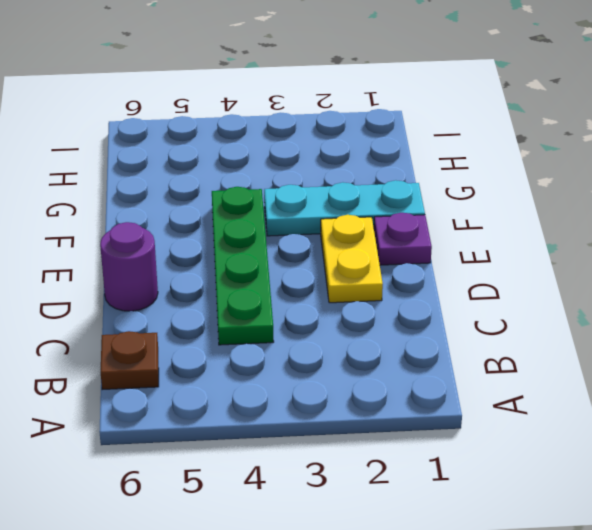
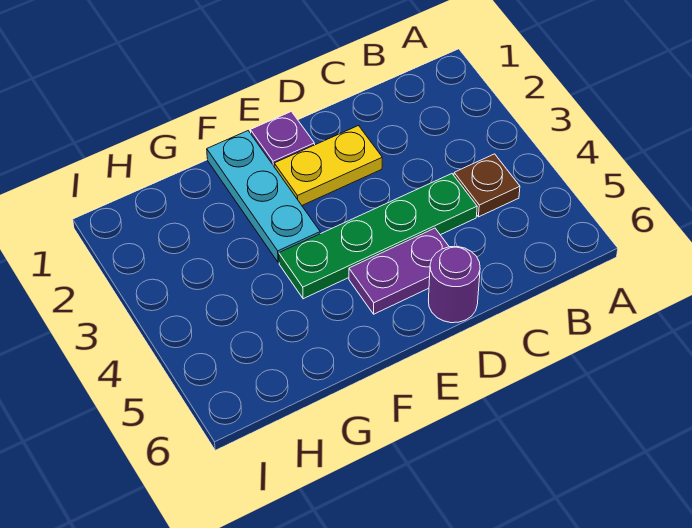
brown 1x1 plate [101,331,159,390] -> brown 1x1 plate moved to [454,154,520,217]
none -> purple 1x2 plate [349,228,449,314]

